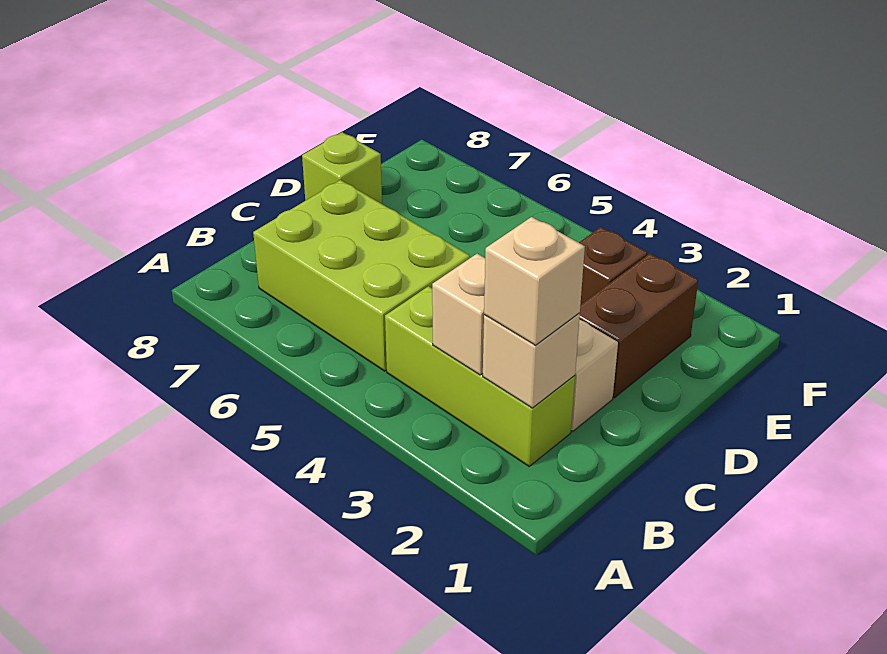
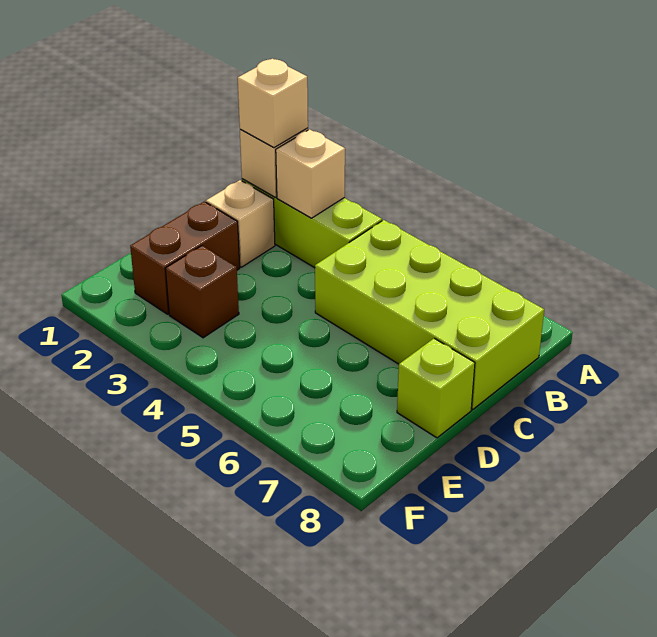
lime 2x3 brick [253,180,470,371] -> lime 2x4 brick [315,220,544,410]

